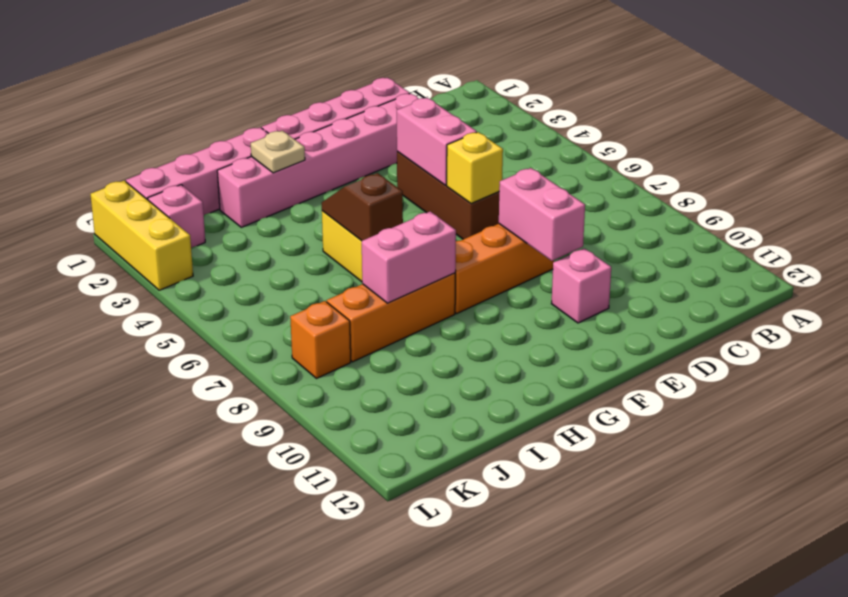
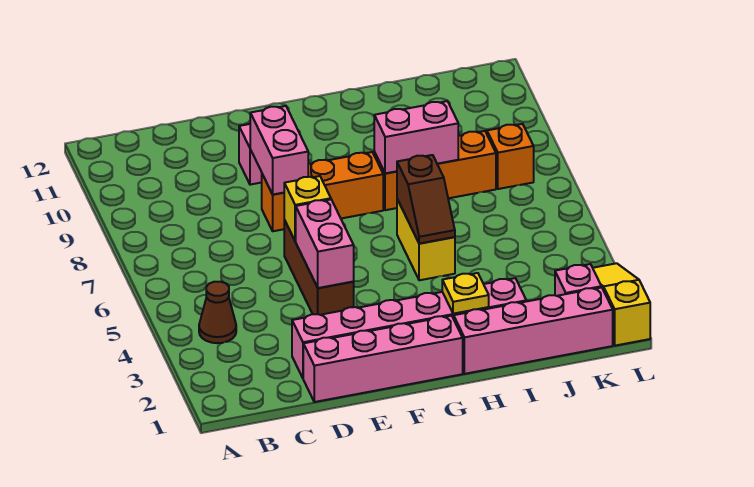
none -> brown 1x1 cone [199,282,236,343]
tan 1x1 plate [251,131,305,173] -> yellow 1x1 plate [442,273,489,314]
yellow 1x3 brick [90,181,193,290] -> yellow 1x3 slope [593,263,650,346]

